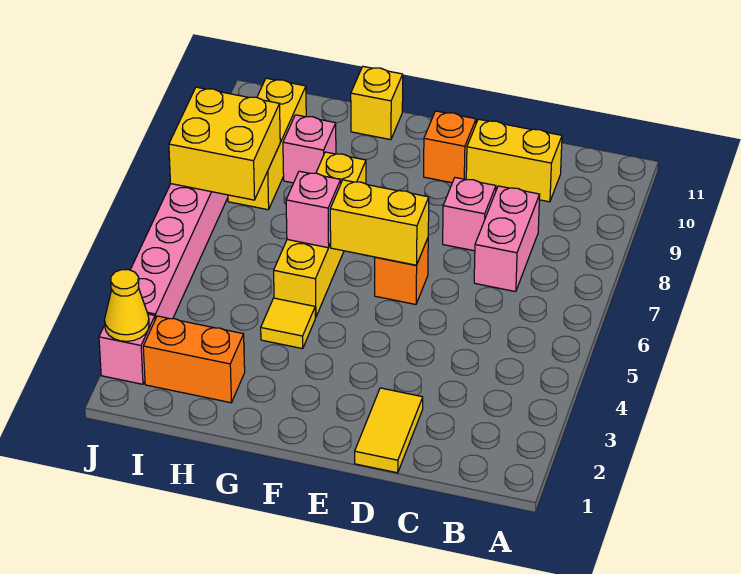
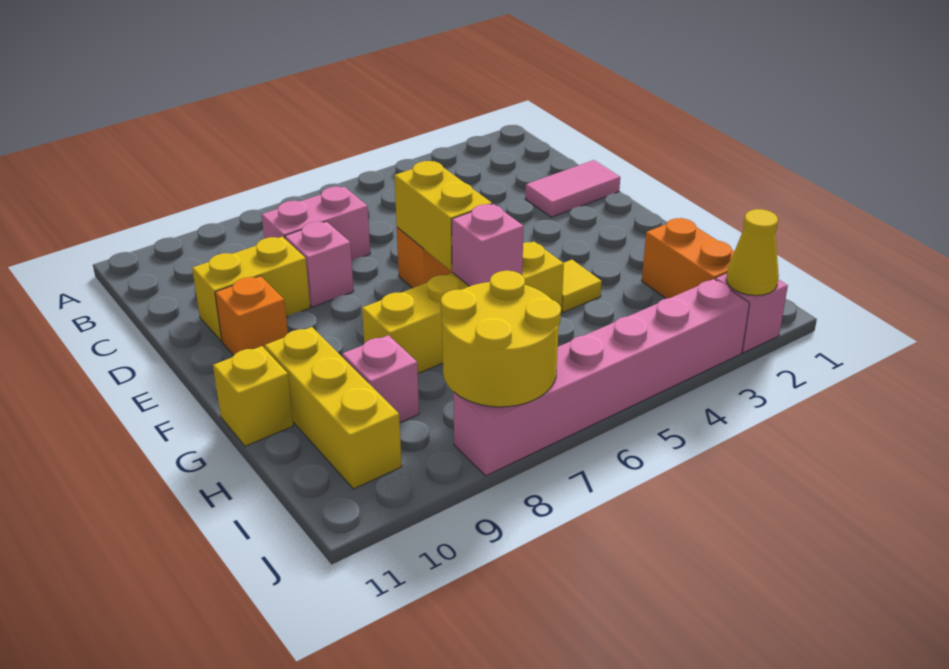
yellow 1x2 brick [466,119,562,202] -> yellow 1x2 brick turned to [192,237,310,341]
yellow 1x2 tile [355,388,423,473] -> pink 1x2 tile [525,160,620,217]
yellow 2x2 brick [169,87,280,200] -> yellow 2x2 round brick [441,271,561,407]
yellow 1x3 brick [228,78,306,210] -> yellow 1x3 brick turned to [265,327,402,489]

